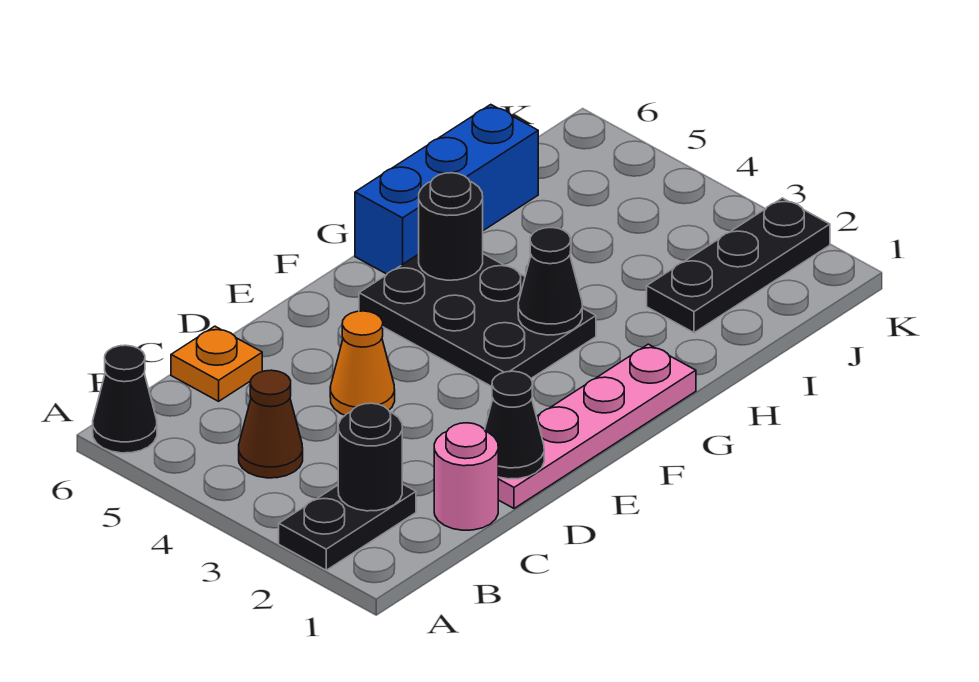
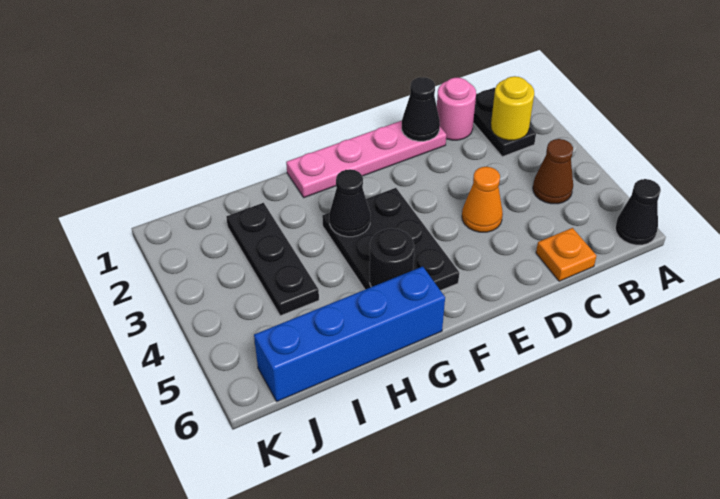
black 1x2 plate [279,484,416,570] -> black 1x2 plate turned to [473,88,536,157]
black 1x1 round brick [338,403,402,511] -> yellow 1x1 round brick [491,76,534,140]
blue 1x3 brick [355,105,538,274] -> blue 1x4 brick [254,267,445,401]
black 1x3 plate [647,198,830,333] -> black 1x3 plate turned to [226,203,319,316]

